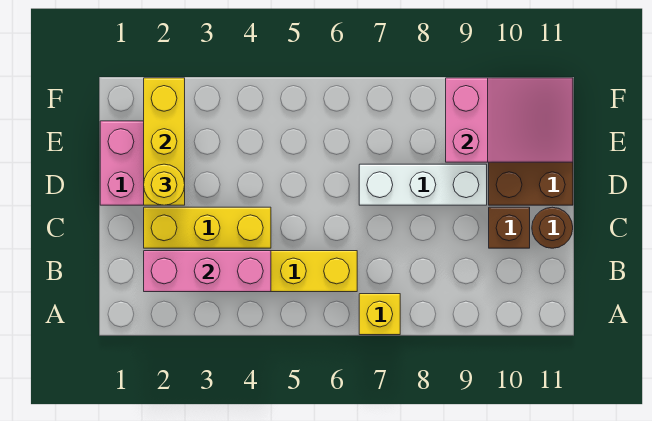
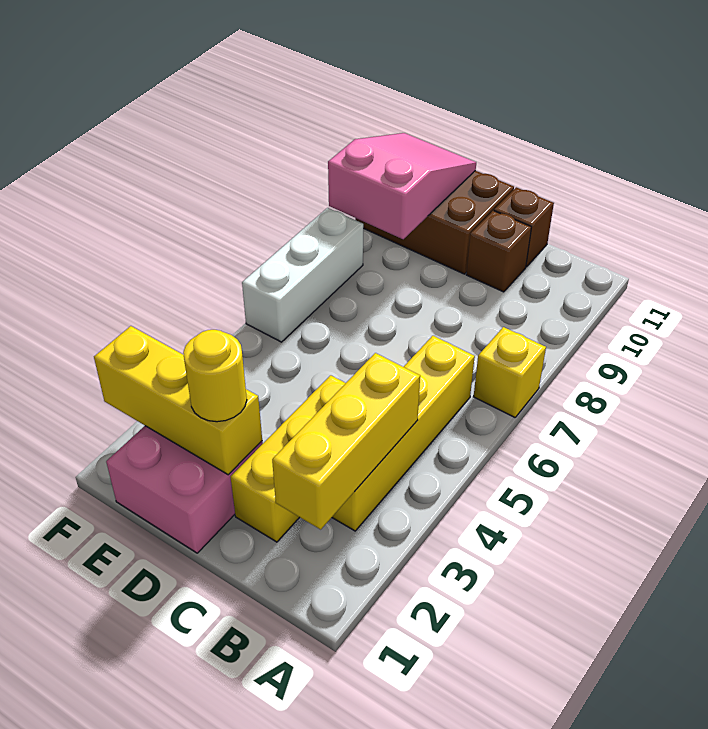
pink 1x3 brick [144,251,271,292] -> yellow 1x3 brick [272,353,420,529]
brown 1x1 round brick [532,207,573,248] -> brown 1x1 brick [494,187,554,267]
white 1x3 brick [359,164,487,205] -> white 1x3 brick moved to [242,208,363,342]

